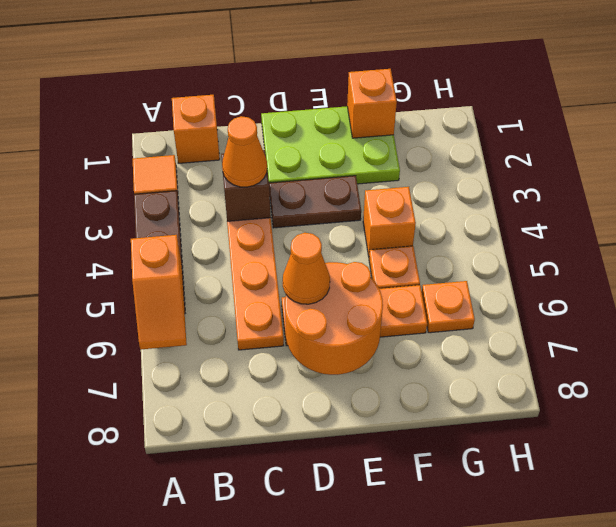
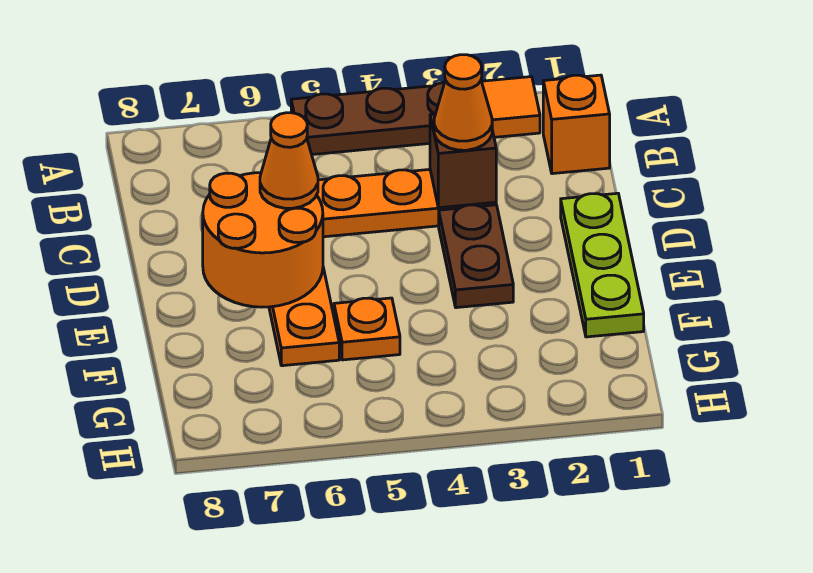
orange 1x2 slope [131,235,187,350] -> none
lime 2x3 plate [261,106,400,184] -> lime 1x3 plate [561,193,644,337]
orange 1x1 brick [347,69,397,138] -> none
orange 1x1 brick [363,187,416,256] -> none
orange 1x1 plate [422,281,475,333] -> none

